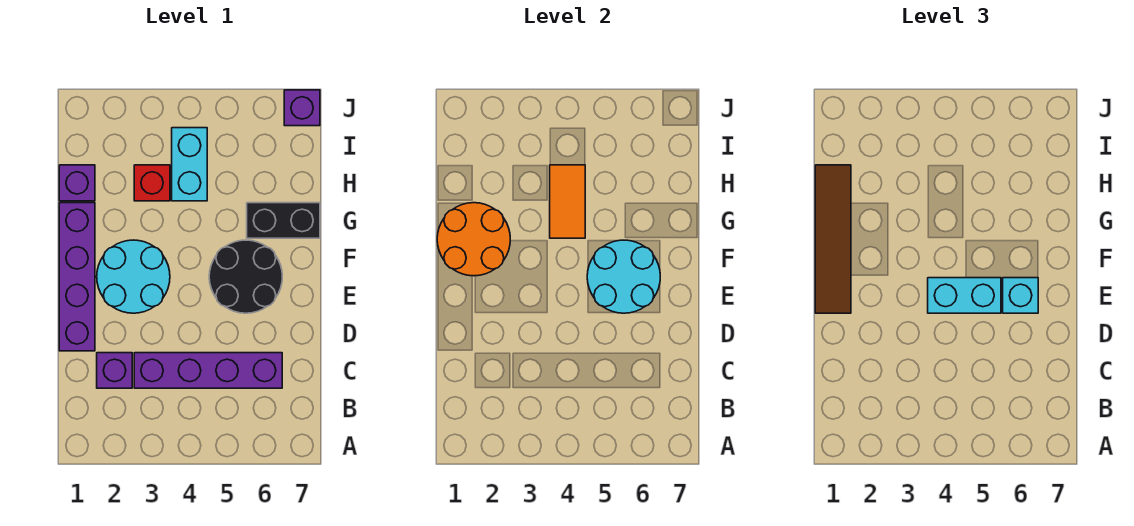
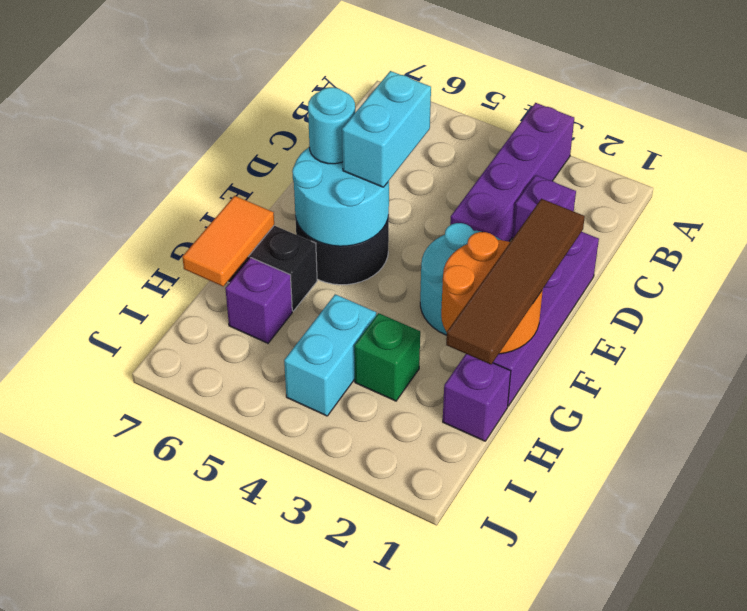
purple 1x4 brick [134,353,282,388] -> purple 1x4 brick turned to [450,103,574,242]
cyan 1x2 brick [928,278,1001,313] -> cyan 1x2 brick turned to [342,71,431,187]
cyan 1x1 brick [1003,278,1038,313] -> cyan 1x1 round brick [308,87,355,164]
orange 1x2 tile [550,165,585,238] -> orange 1x2 tile moved to [182,196,274,286]
red 1x1 brick [134,165,170,201] -> green 1x1 brick [354,313,420,401]
purple 1x1 brick [284,90,320,126] -> purple 1x1 brick moved to [225,258,292,343]

